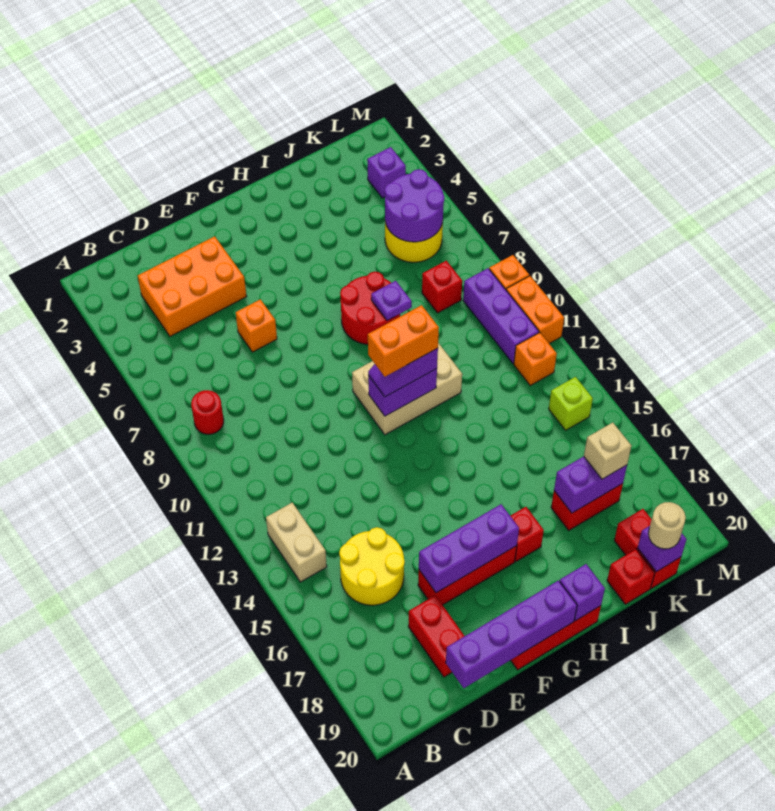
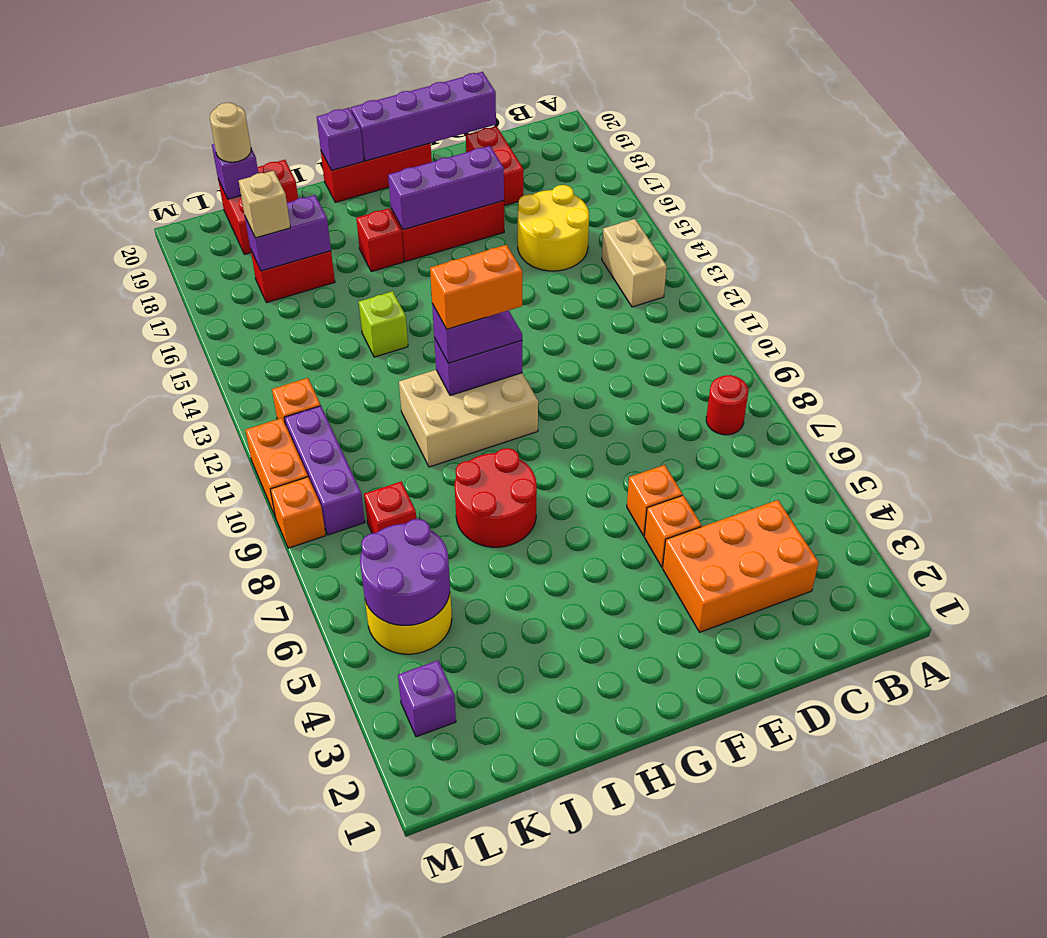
none -> orange 1x1 brick [644,495,701,567]
purple 1x1 plate [371,281,412,320] -> none
lime 1x1 brick [549,377,593,430] -> lime 1x1 brick moved to [359,291,408,357]

